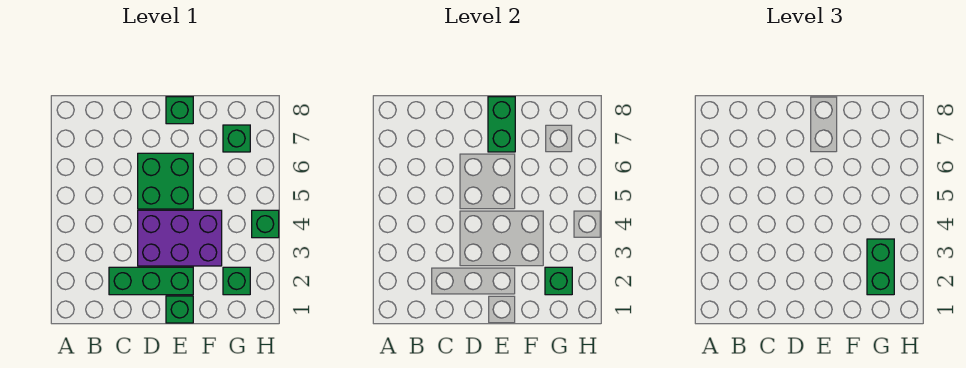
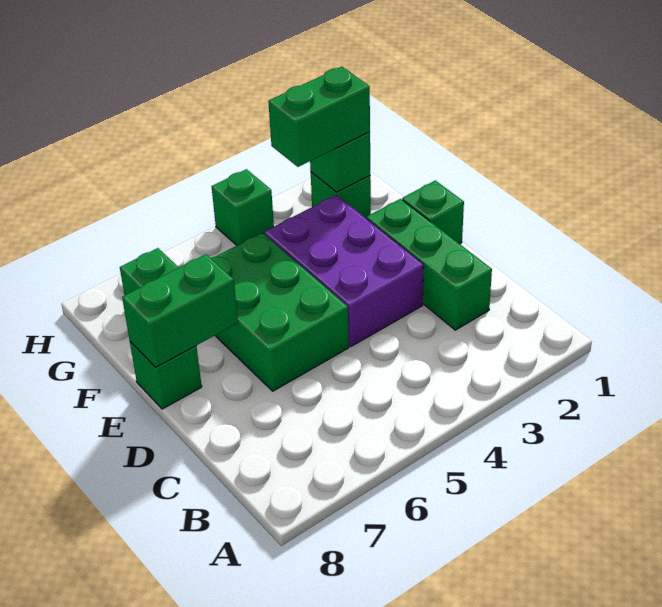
green 2x2 brick [138,153,193,209] -> green 2x3 brick [211,233,349,391]

